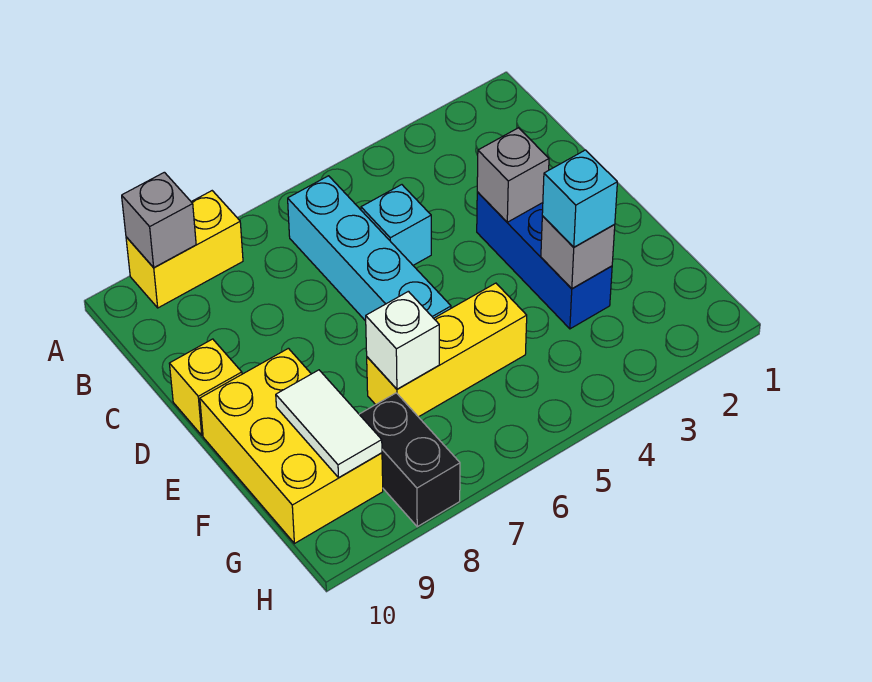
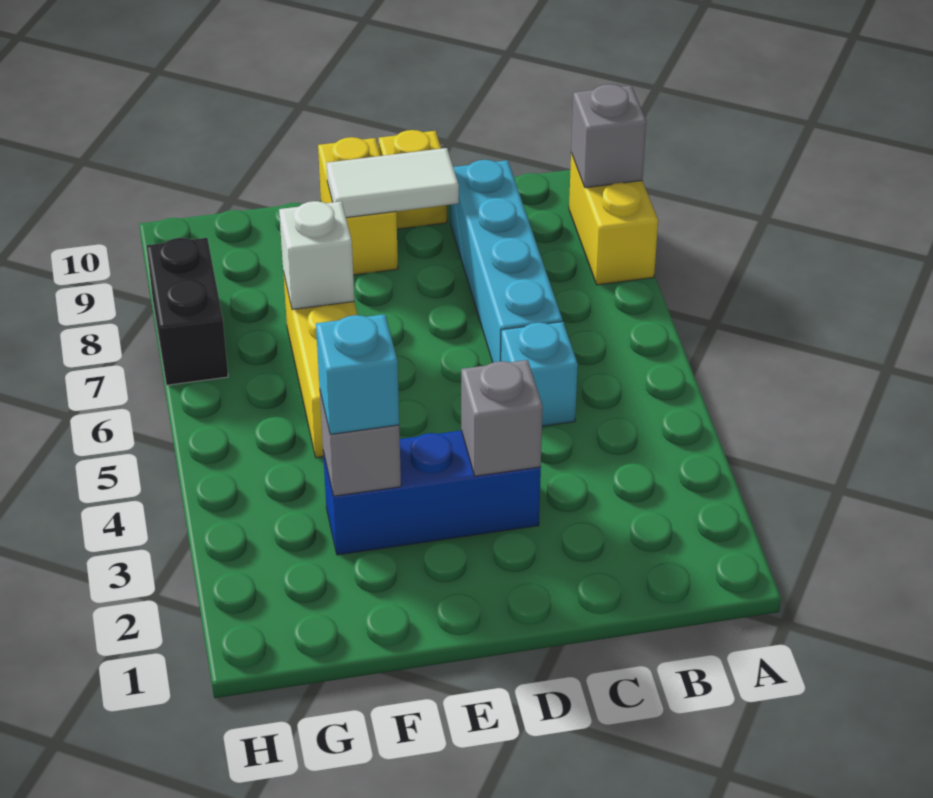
cyan 1x4 brick [288,176,451,321] -> cyan 1x4 brick turned to [450,160,562,362]
yellow 2x3 brick [200,348,383,544] -> yellow 1x2 brick [318,137,398,275]
white 1x2 tile [276,370,382,477] -> white 1x2 tile moved to [327,148,459,218]
black 1x2 brick [359,393,460,527] -> black 1x2 brick turned to [147,238,228,385]

